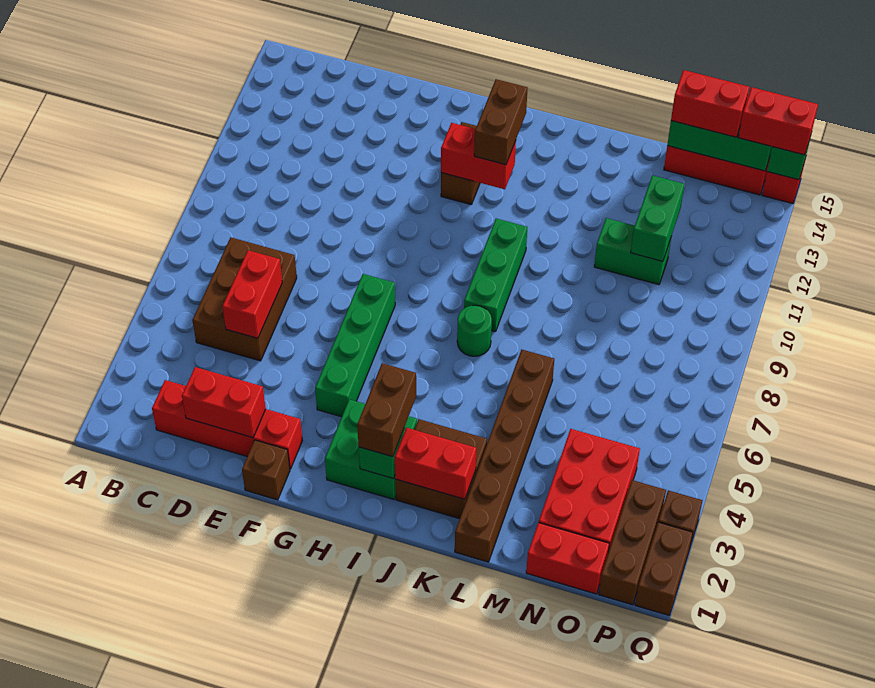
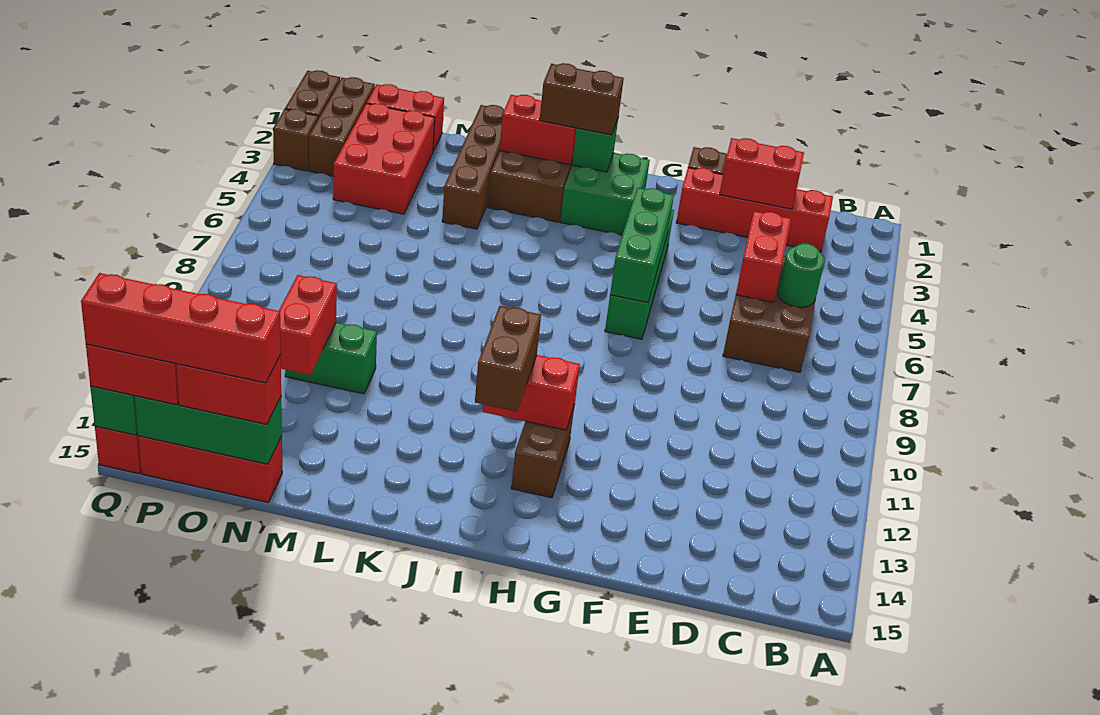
brown 1x2 brick [357,363,416,457] -> brown 1x2 brick turned to [540,63,624,135]
green 1x1 round brick [457,305,492,356] -> green 1x1 round brick moved to [778,244,825,307]
green 1x3 brick [464,219,527,332] -> green 1x3 brick moved to [610,188,674,303]
brown 1x6 brick [455,350,554,562] -> brown 1x4 brick [442,105,504,229]
green 1x2 brick [631,175,684,261] -> red 1x2 brick [279,275,337,375]
none -> red 1x4 brick [81,273,281,383]

